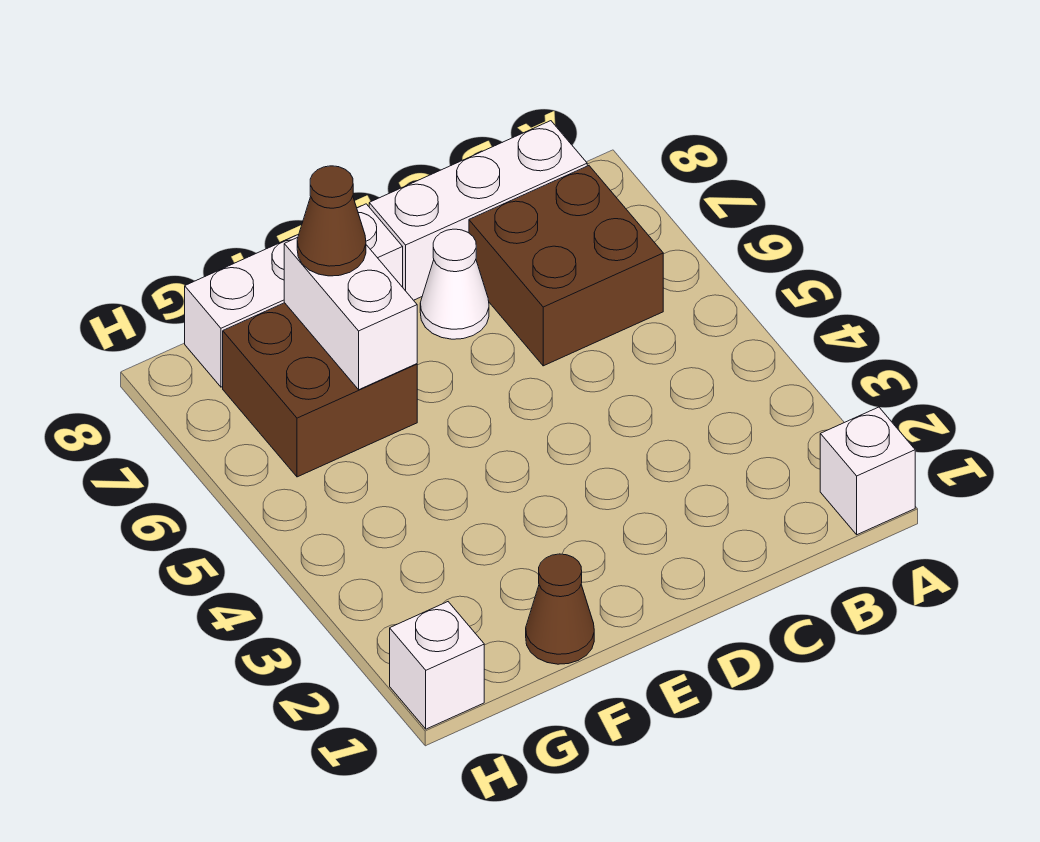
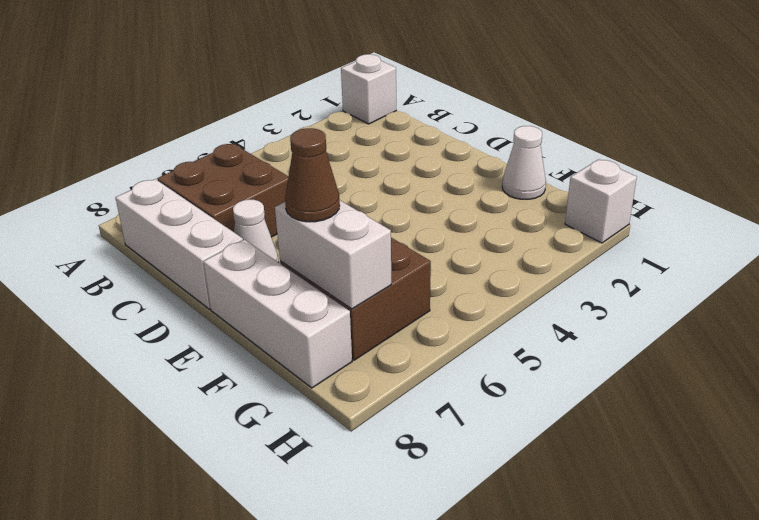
brown 1x1 cone [526,554,594,664] -> white 1x1 cone [502,126,546,199]
white 1x2 brick [284,238,417,390] -> white 1x2 brick turned to [275,201,391,309]

